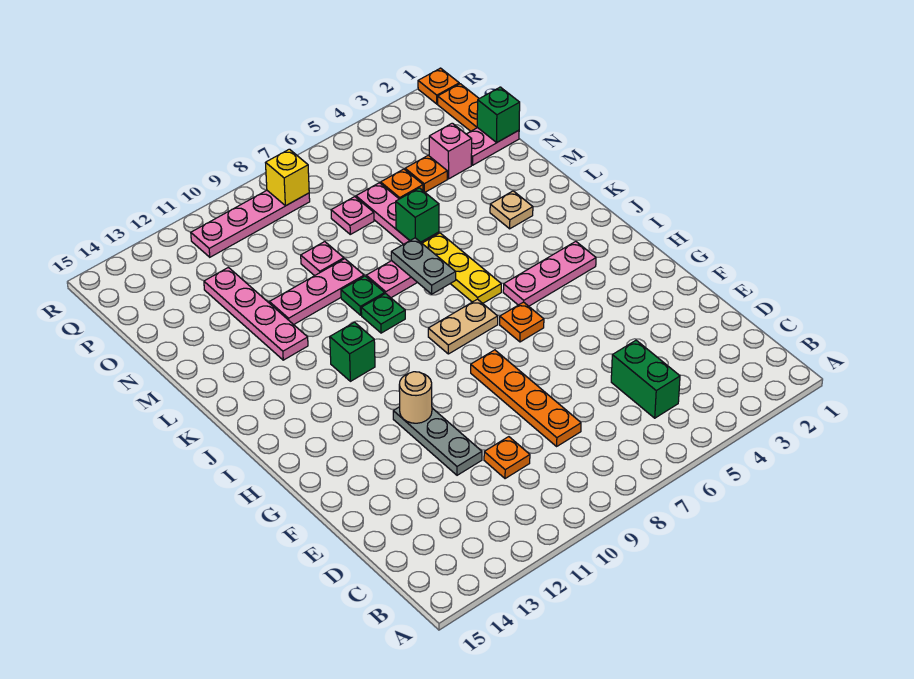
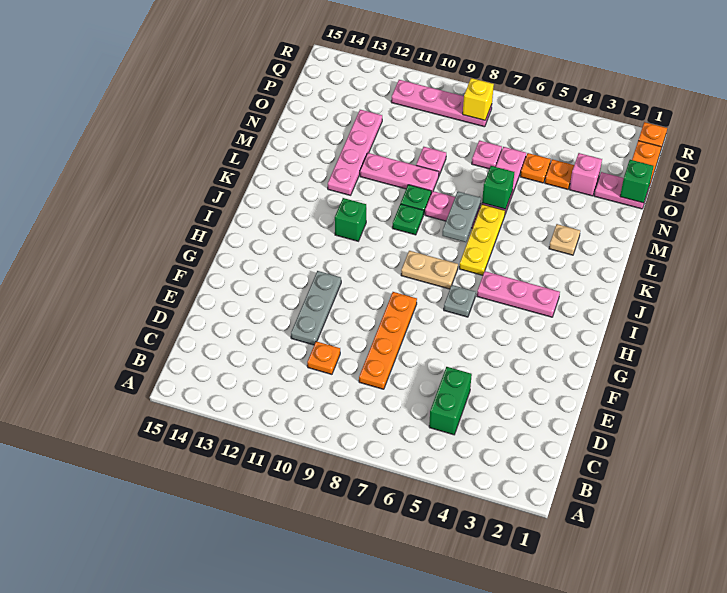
tan 1x1 round brick [399,372,432,423] -> none
orange 1x1 plate [500,302,544,342] -> grey 1x1 plate [444,285,476,317]

